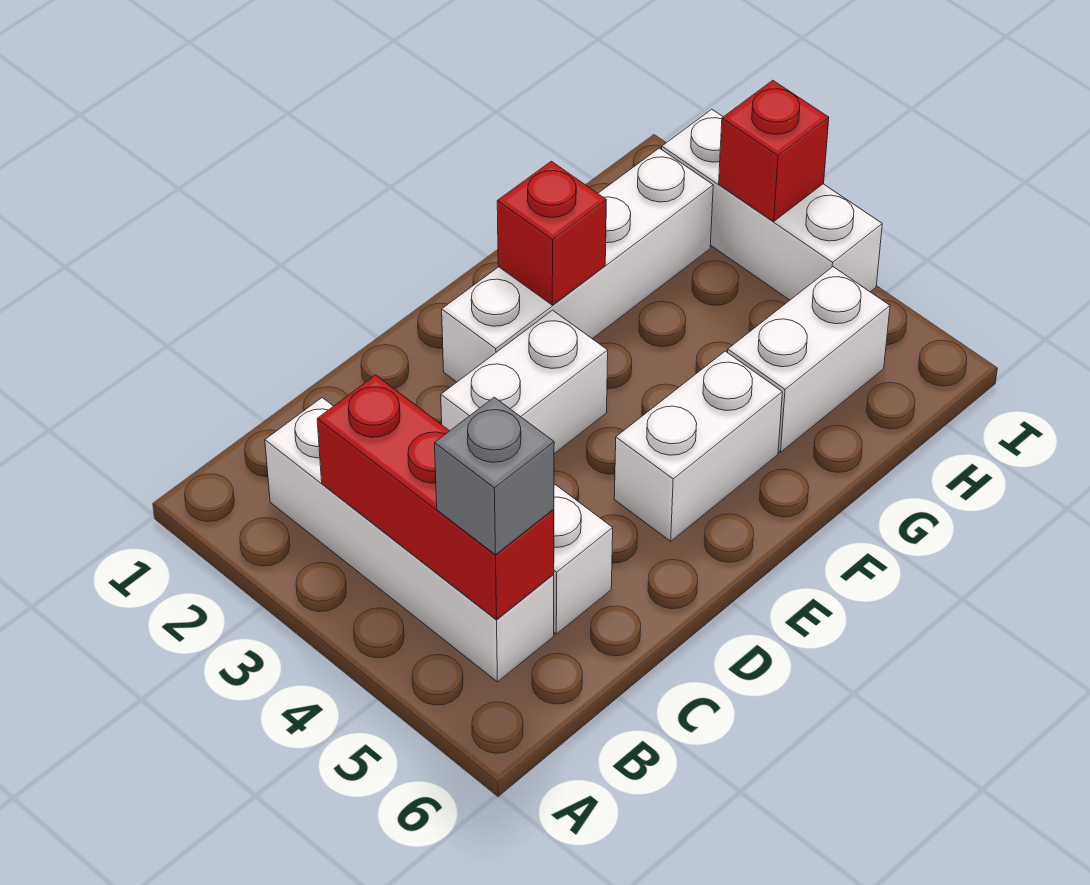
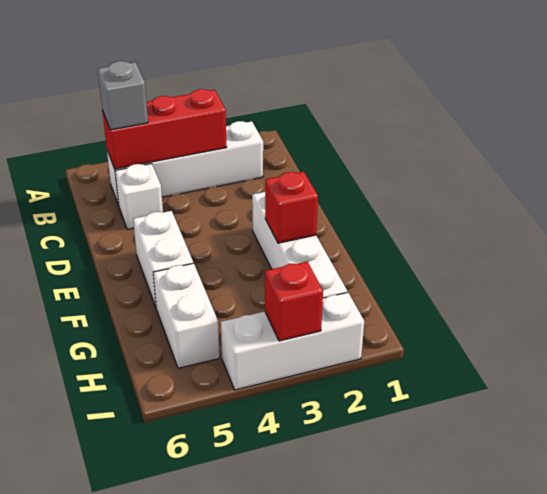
white 1x2 brick [441,310,608,454] -> none

